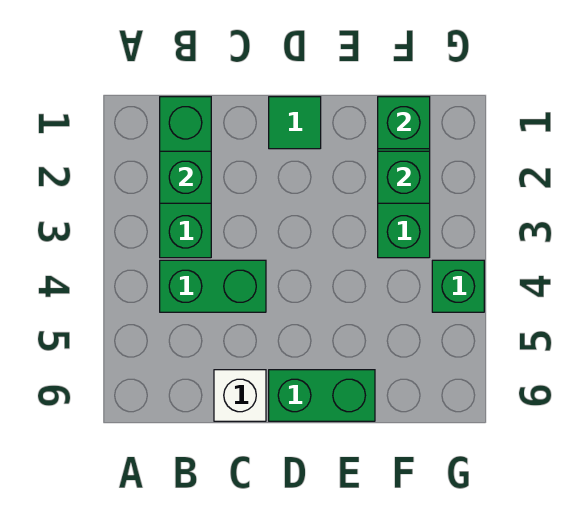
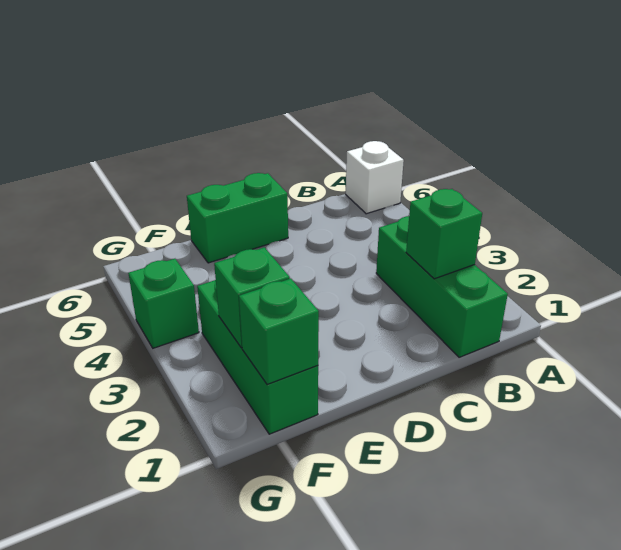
green 1x2 brick [160,260,266,312] -> none
white 1x1 brick [214,370,266,421] -> white 1x1 brick moved to [346,141,404,214]
green 1x1 tile [269,97,321,149] -> none

